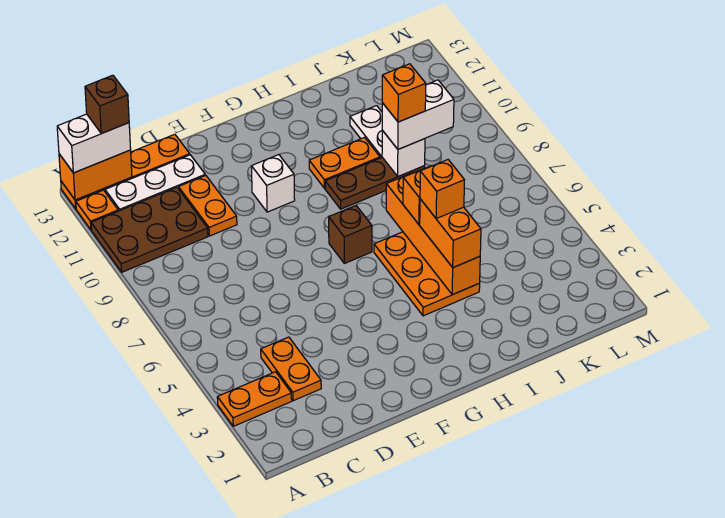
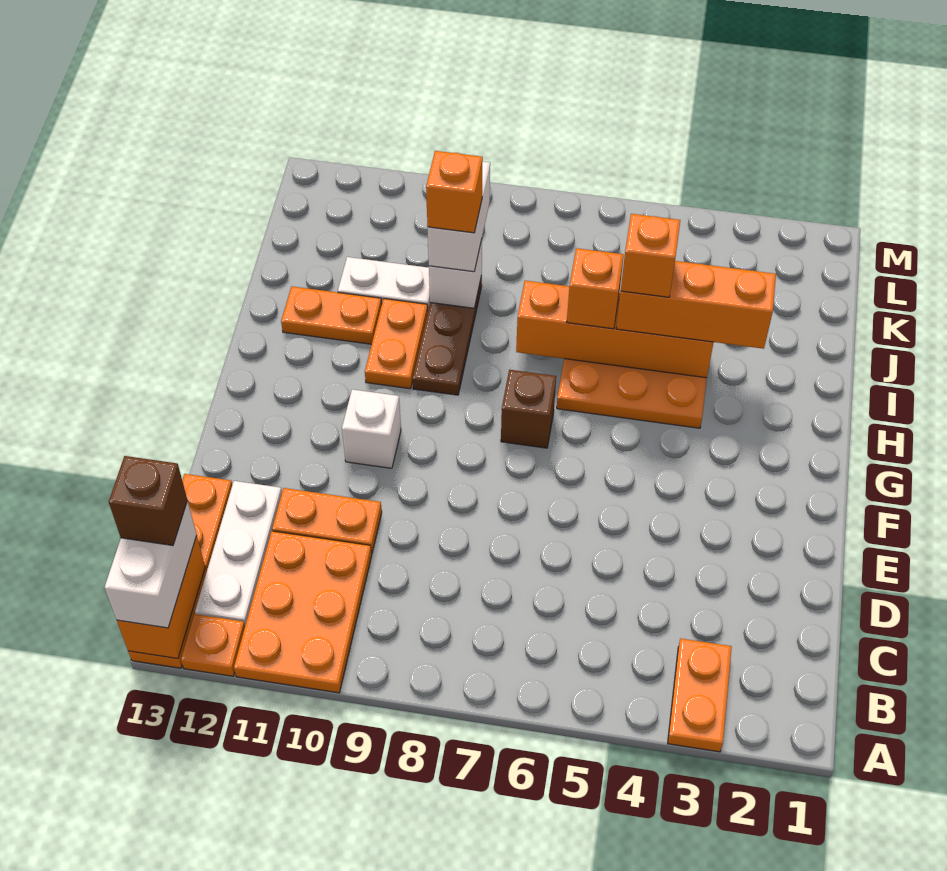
brown 2x3 plate [91,187,208,272] -> orange 2x3 plate [234,531,372,693]
orange 1x2 plate [261,337,321,401] -> orange 1x2 plate moved to [281,286,382,344]
orange 1x2 brick [420,199,481,268] -> orange 1x3 brick [616,261,776,349]

